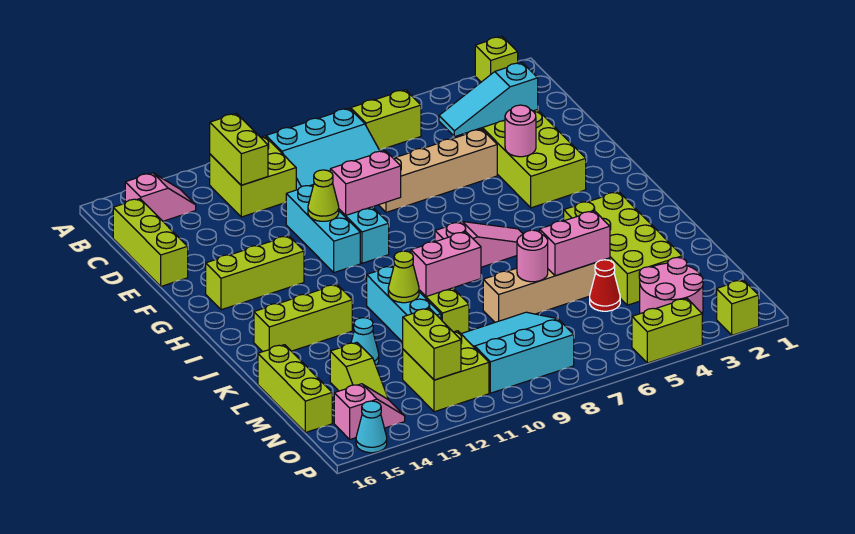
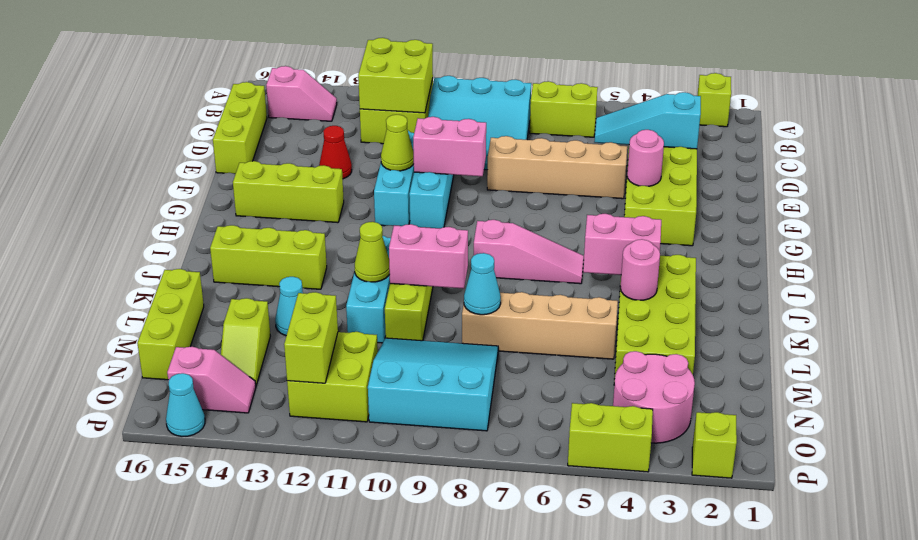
lime 1x2 brick [210,114,268,185] -> lime 2x2 brick [358,38,433,113]
pink 1x2 brick [540,211,610,276] -> pink 1x2 brick moved to [583,214,661,275]
pink 1x1 round brick [517,230,548,282] -> pink 1x1 round brick moved to [620,239,660,300]
none -> cyan 1x1 cone [464,253,501,315]
red 1x1 cone [590,260,620,311] -> red 1x1 cone moved to [319,126,352,179]

